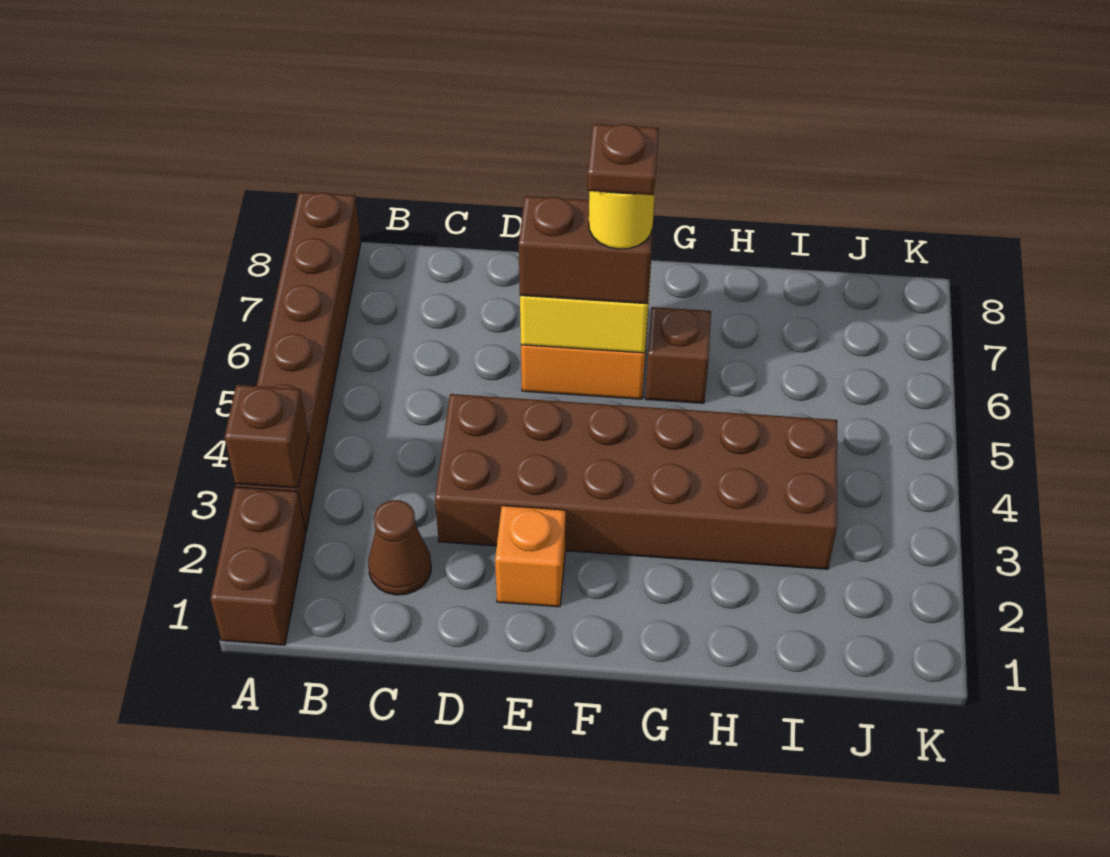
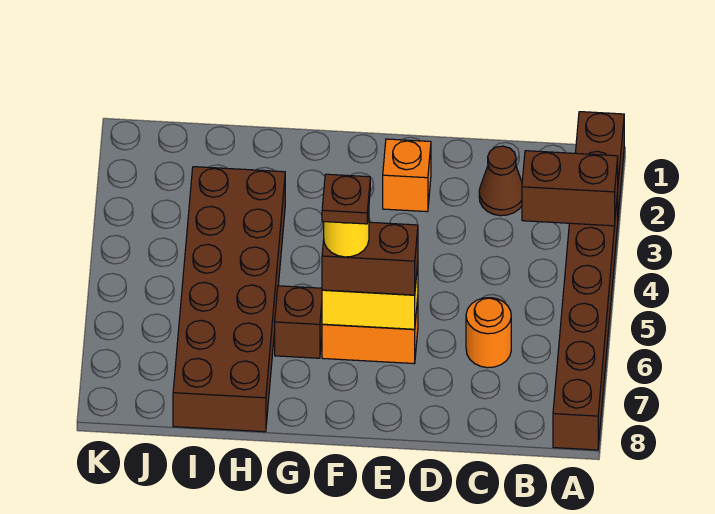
brown 1x1 brick [225,385,308,488] -> brown 1x2 brick [522,151,618,226]
none -> orange 1x1 round brick [466,298,511,368]
brown 2x6 brick [435,394,837,569] -> brown 2x6 brick turned to [173,167,285,432]

